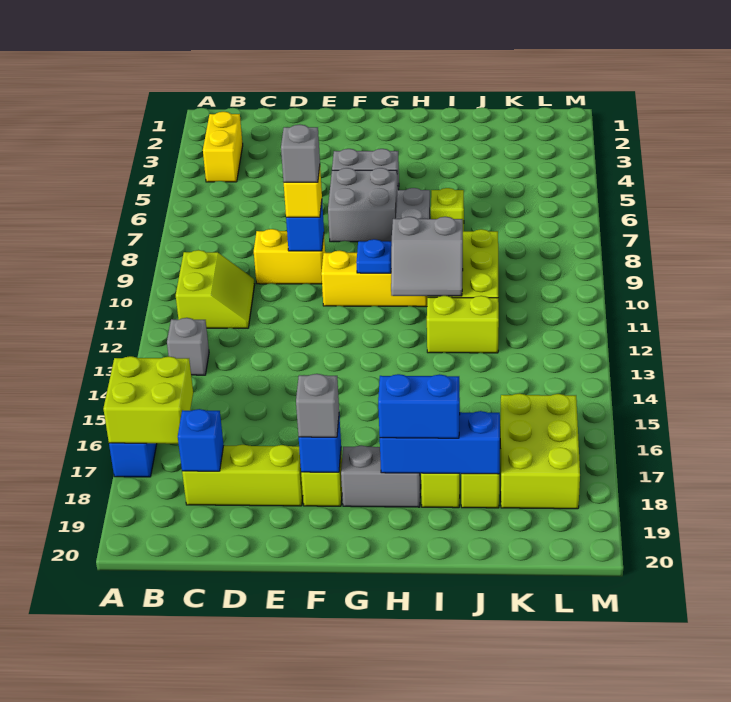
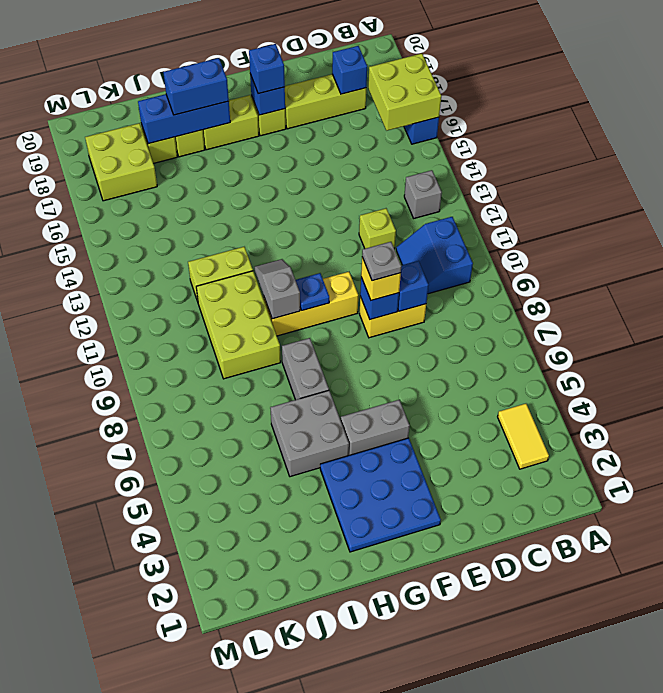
yellow 1x2 brick [203,112,243,182] -> yellow 1x2 tile [498,404,549,469]
lime 2x2 slope [176,250,255,328] -> blue 2x2 slope [396,217,473,294]
none -> blue 1x1 brick [398,261,429,311]
grey 1x1 brick [281,125,320,182] -> grey 1x1 plate [362,242,401,281]
none -> blue 3x3 plate [320,438,441,552]
grey 2x2 brick [328,168,398,242] -> grey 2x2 brick moved to [270,390,349,477]
grey 1x1 brick [296,374,339,437] -> blue 1x1 brick [249,44,285,94]
grey 1x2 brick [341,445,421,507] -> lime 1x2 brick [203,95,259,150]
grey 2x2 slope [391,217,463,296] -> grey 1x2 slope [255,259,300,319]
lime 1x1 brick [431,188,464,231] -> lime 1x1 brick moved to [359,208,396,249]
lime 2x3 brick [500,394,580,509] -> lime 2x2 brick [85,123,157,201]

